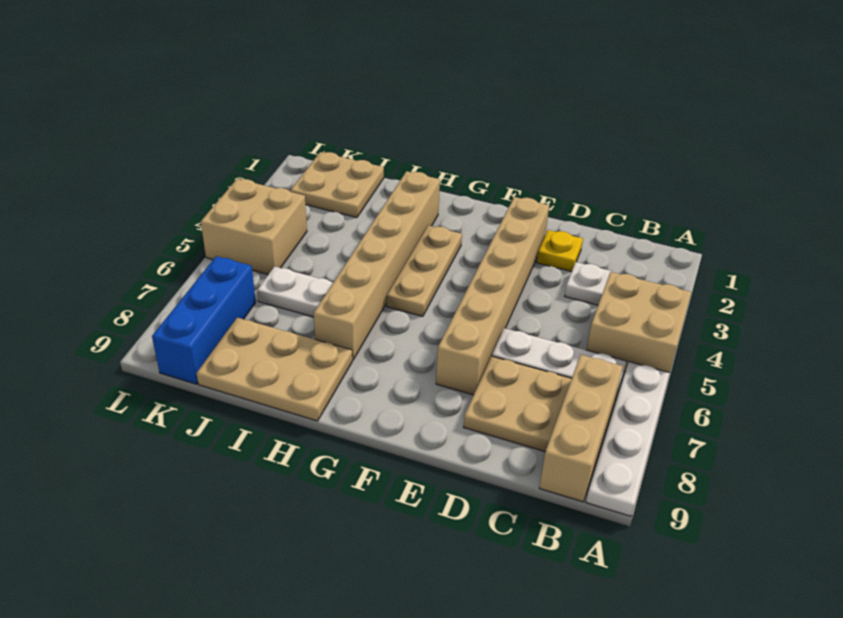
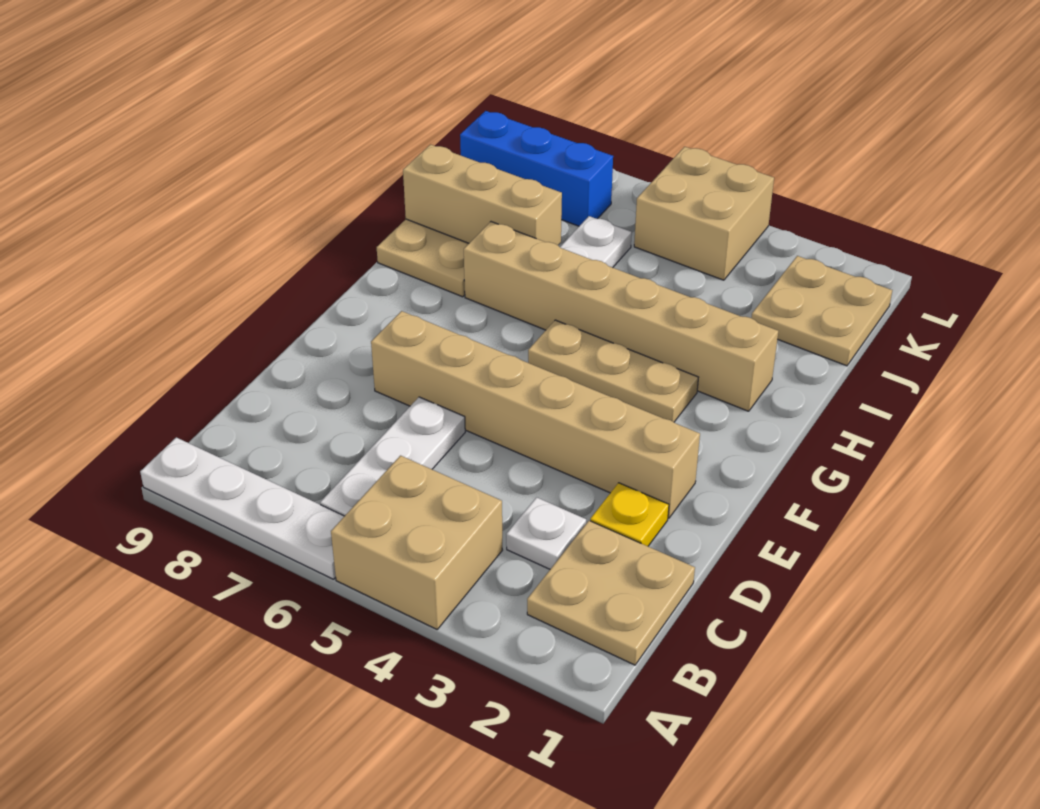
tan 1x3 brick [539,355,623,502] -> tan 1x3 brick moved to [403,145,562,245]
tan 2x2 plate [464,356,572,452] -> tan 2x2 plate moved to [527,521,695,665]

